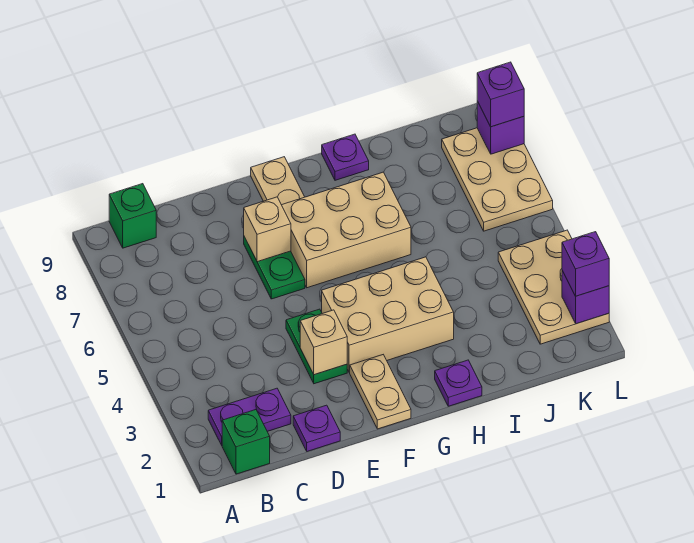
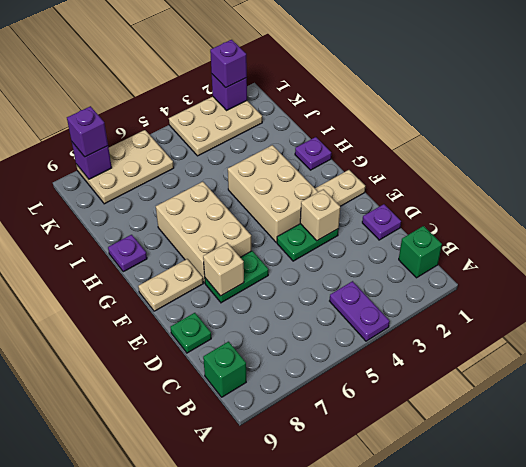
purple 1x2 plate [208,388,291,445] -> purple 1x2 plate moved to [330,281,390,341]
none -> green 1x1 plate [170,313,211,353]

